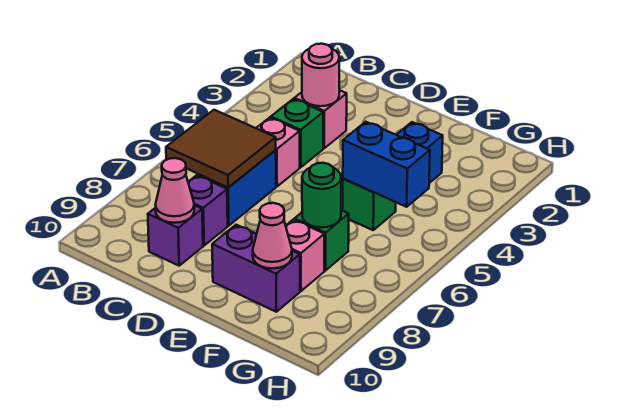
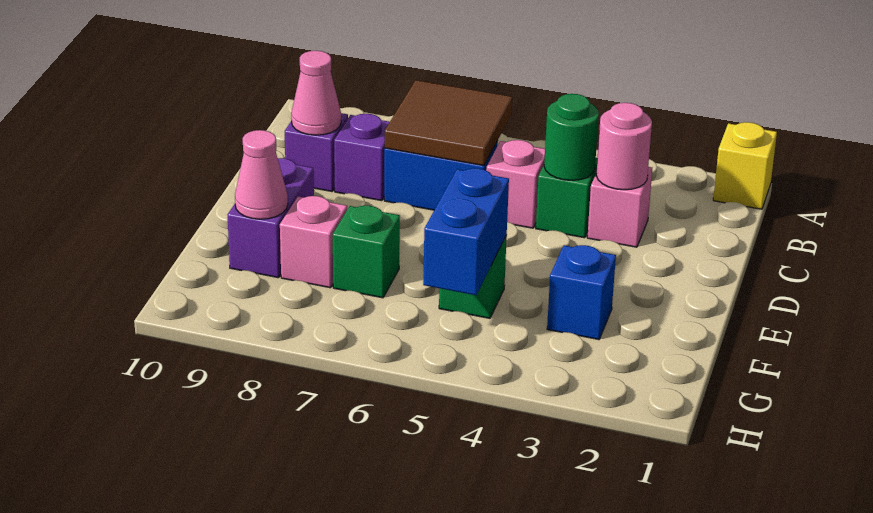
none -> yellow 1x1 brick [713,122,777,209]
green 1x1 round brick [302,163,341,228] -> green 1x1 round brick moved to [544,94,599,180]

